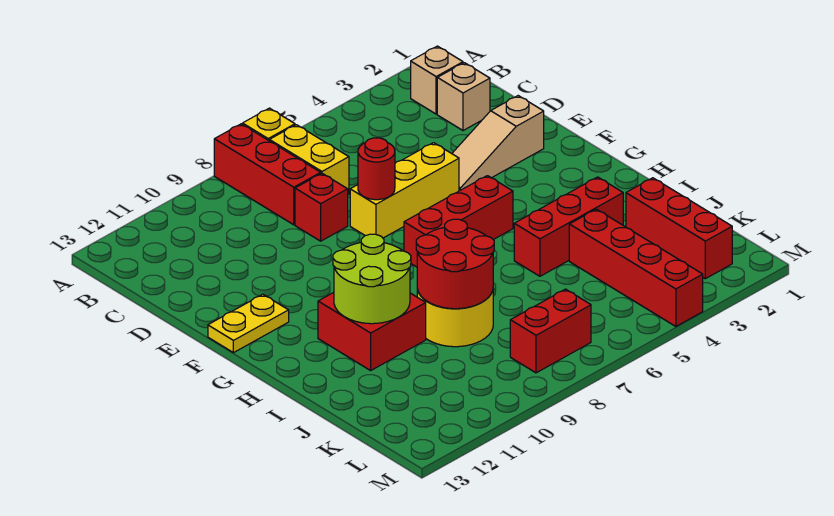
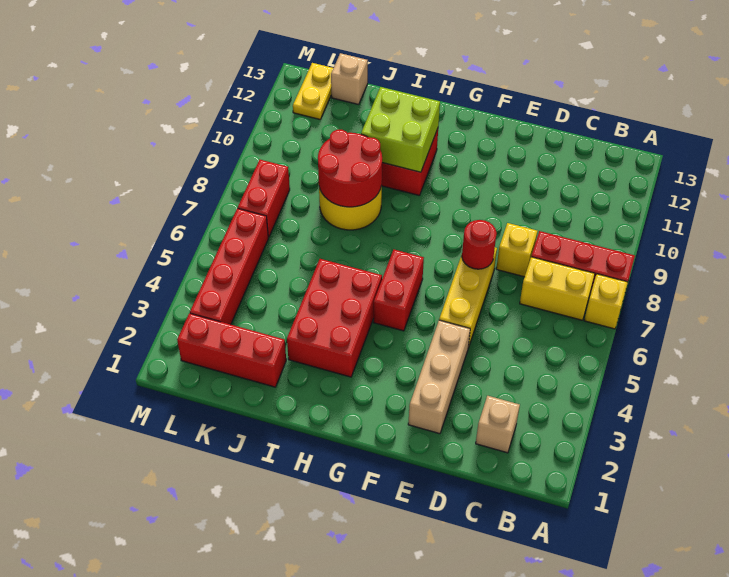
tan 1x1 brick [411,46,463,114] -> tan 1x1 brick moved to [331,53,368,105]
red 1x1 brick [295,173,348,241] -> yellow 1x1 brick [496,223,537,277]
tan 1x3 slope [452,96,544,191] -> tan 1x3 brick [408,320,470,434]
yellow 1x2 plate [208,294,289,353] -> yellow 1x2 plate moved to [293,63,333,119]
red 1x3 brick [404,176,513,267] -> red 1x2 brick [374,250,424,331]
lime 2x2 round brick [333,234,411,324] -> lime 2x2 brick [361,87,440,172]
red 1x3 brick [514,177,623,276] -> red 2x3 brick [287,259,382,377]
red 1x4 brick [569,209,703,326] -> red 1x4 brick turned to [190,208,268,325]

